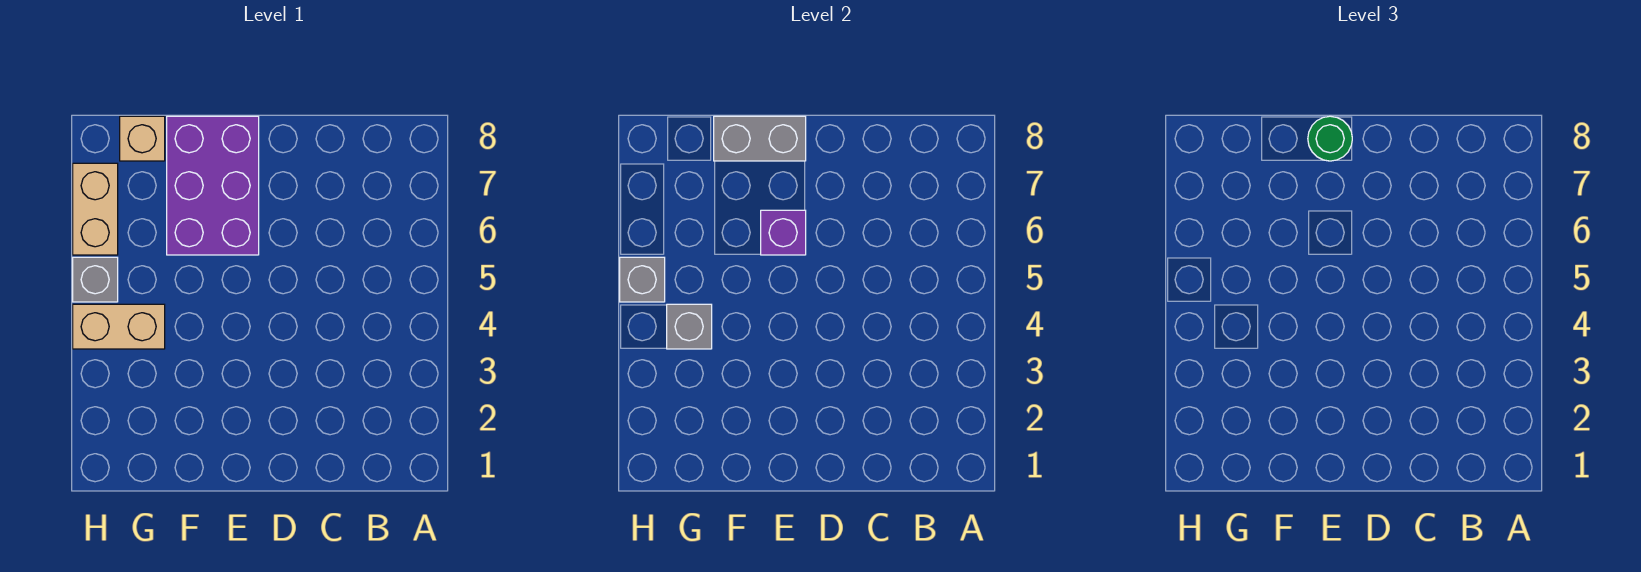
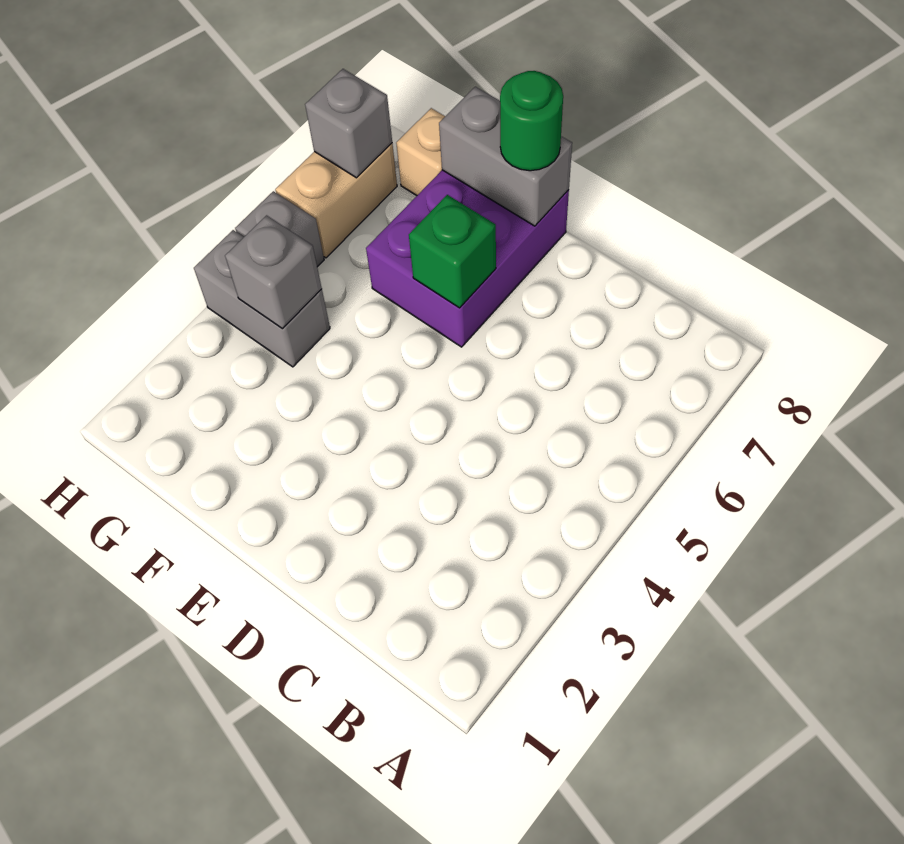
purple 1x1 brick [761,210,806,255] -> green 1x1 brick [409,195,496,308]
tan 1x2 brick [73,304,165,349] -> grey 1x2 brick [194,230,330,367]
grey 1x1 brick [620,257,665,302] -> grey 1x1 brick moved to [305,69,392,178]

